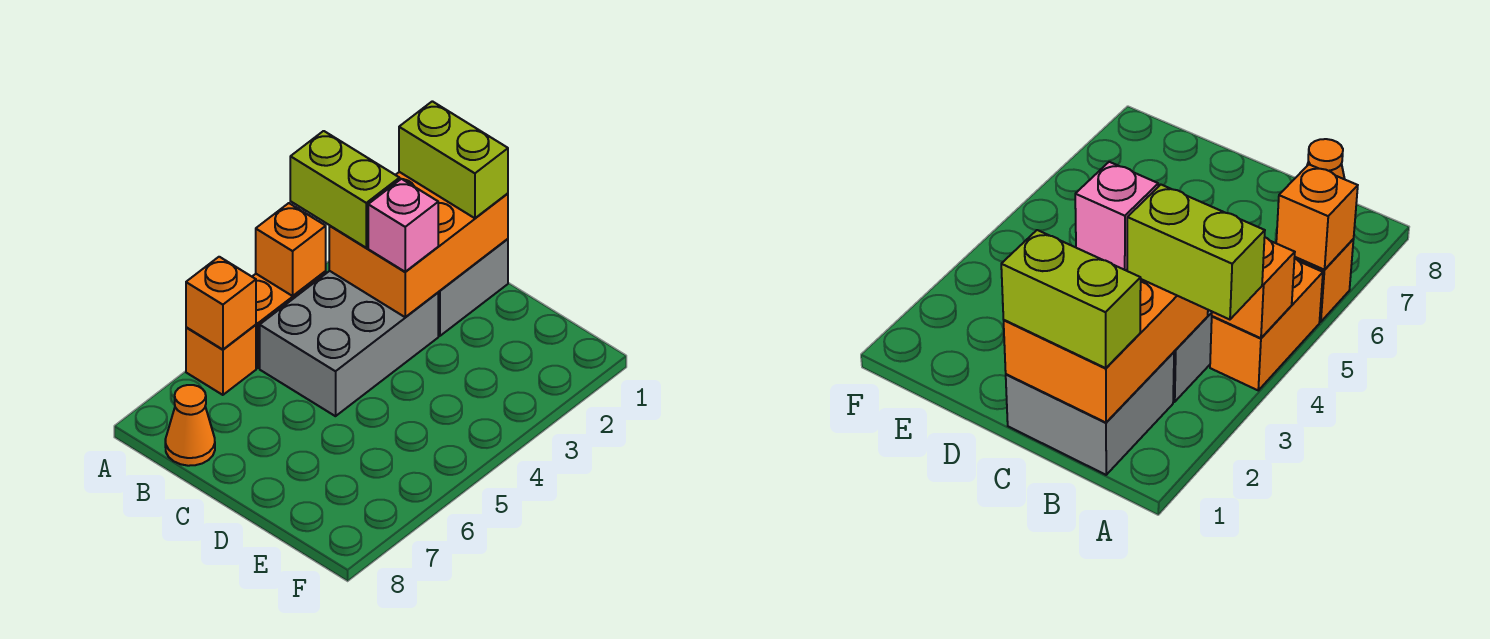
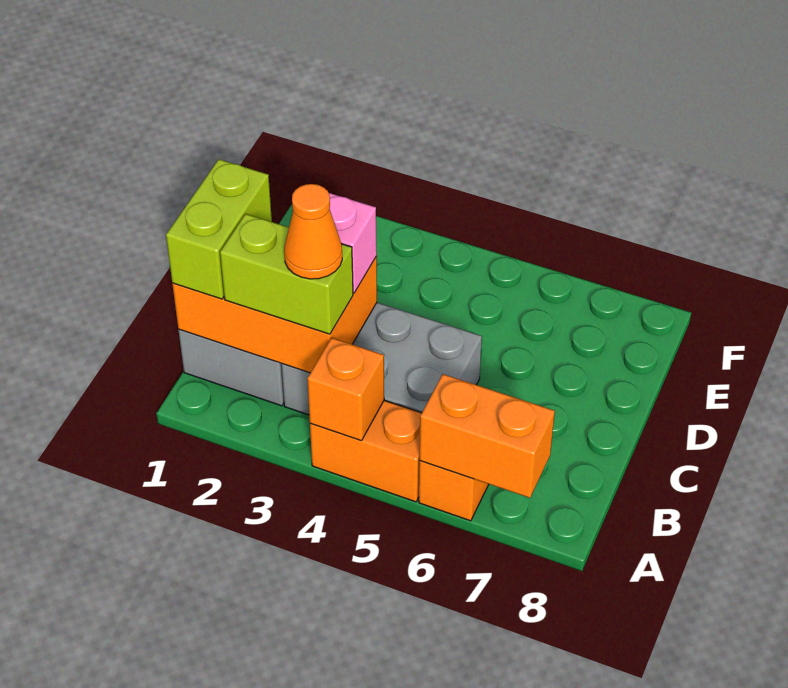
lime 1x2 brick [290,131,400,248] -> lime 1x2 brick turned to [220,214,353,334]
orange 1x1 brick [186,257,256,350] -> orange 1x2 brick [420,374,555,498]
orange 1x1 cone [165,385,215,466] -> orange 1x1 cone moved to [284,184,342,279]

